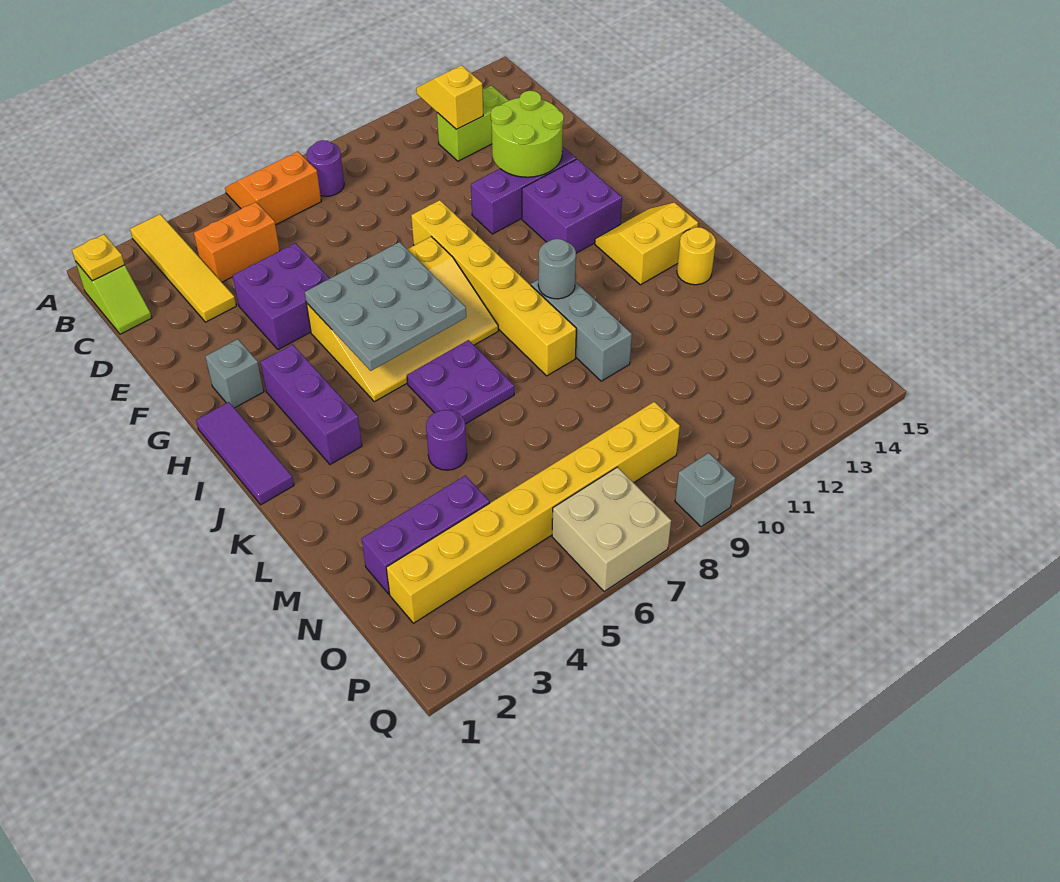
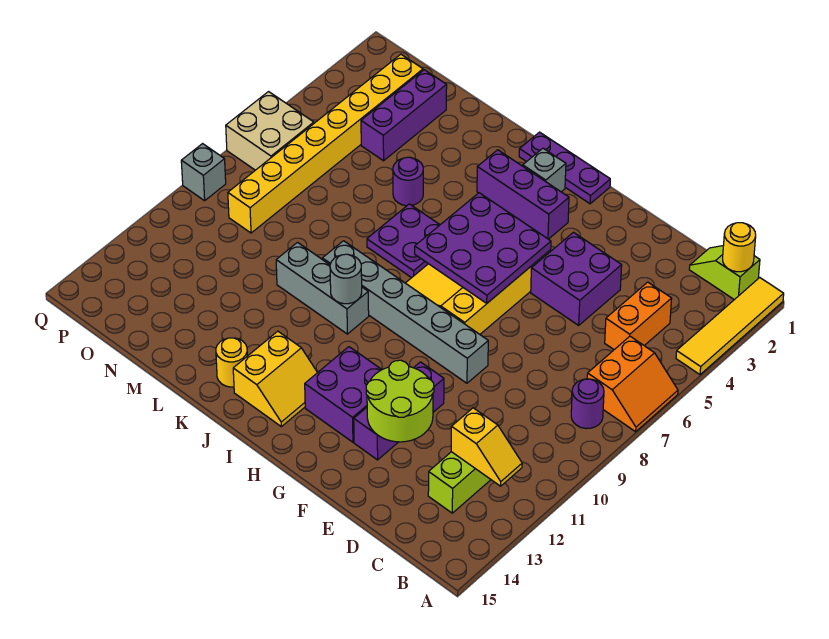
yellow 1x4 tile [130,214,236,322] -> yellow 1x4 tile turned to [676,278,784,375]
yellow 1x1 plate [72,234,125,281] -> yellow 1x1 round brick [723,223,756,272]
yellow 1x6 brick [411,200,576,376] -> grey 1x6 brick [322,241,488,383]
grey 1x1 brick [205,339,264,408] -> grey 1x1 brick moved to [523,148,566,192]
grey 3x3 plate [305,242,466,371] -> purple 3x3 plate [415,193,551,303]
purple 1x3 tile [196,402,294,505] -> purple 1x3 plate [519,132,610,204]

